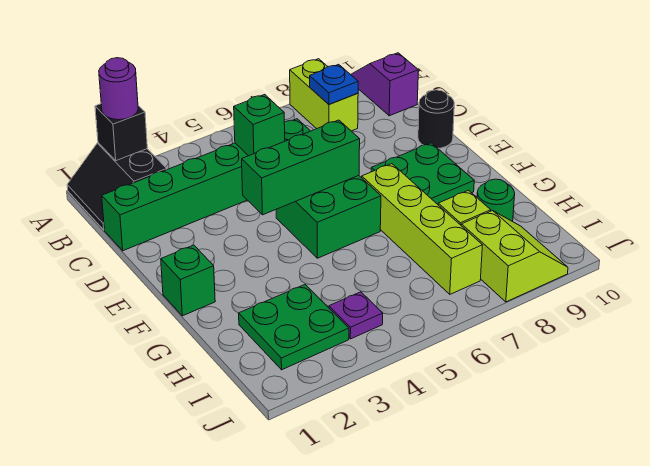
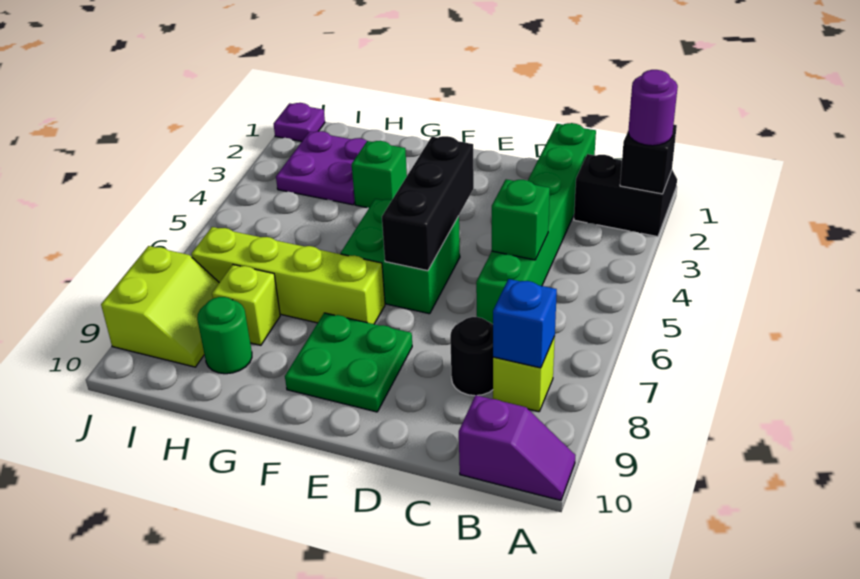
lime 1x2 brick [290,59,358,131] -> lime 1x1 brick [493,337,555,412]
blue 1x1 plate [310,64,358,104] -> blue 1x1 brick [493,279,557,368]
black 1x1 round brick [418,90,454,148] -> black 1x1 round brick moved to [450,317,493,396]
green 1x3 brick [242,120,360,215] -> black 1x3 brick [382,136,474,271]
green 1x1 brick [161,245,215,316] -> green 1x1 brick moved to [352,141,407,208]
green 2x2 plate [239,285,349,370] -> purple 2x2 plate [276,131,367,205]
purple 1x1 plate [329,292,383,339] -> purple 1x1 plate moved to [274,103,325,141]
lime 2x2 slope [461,211,568,302] -> lime 2x2 slope turned to [101,246,219,367]

